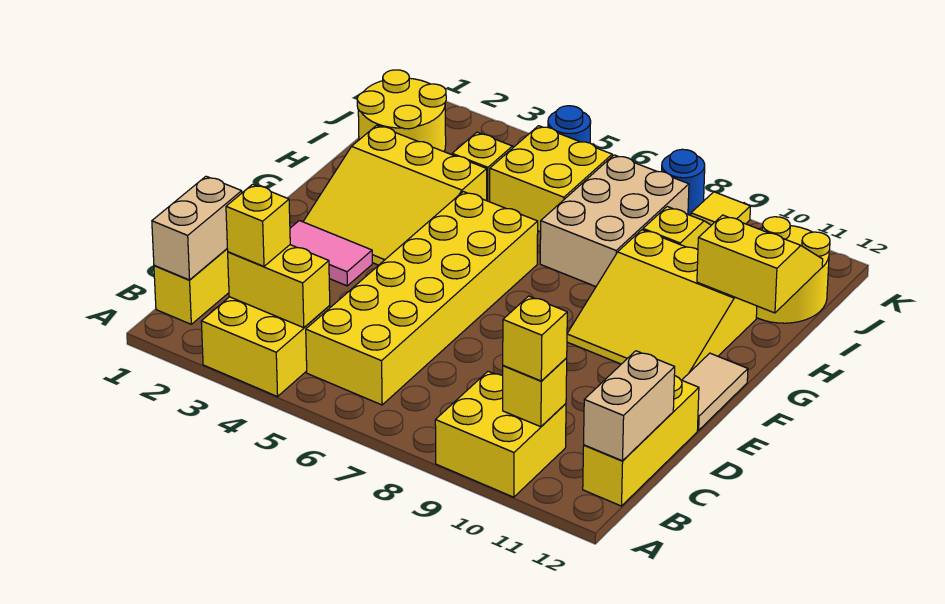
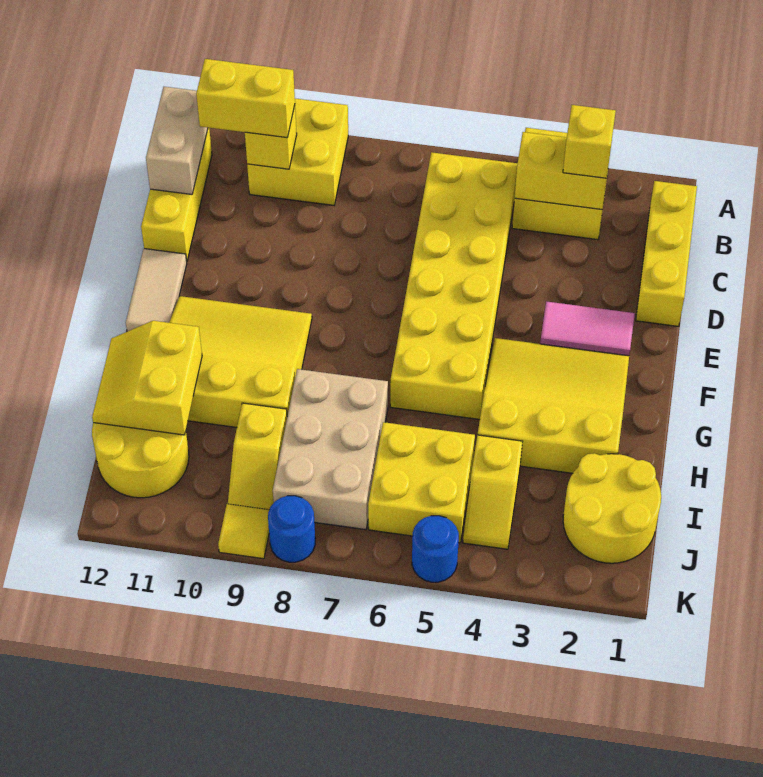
tan 1x2 brick [152,176,242,280] -> none
yellow 1x1 brick [503,296,567,381] -> yellow 1x2 brick [196,59,295,138]
yellow 2x2 slope [697,215,823,313] -> yellow 2x2 slope turned to [92,321,202,435]

